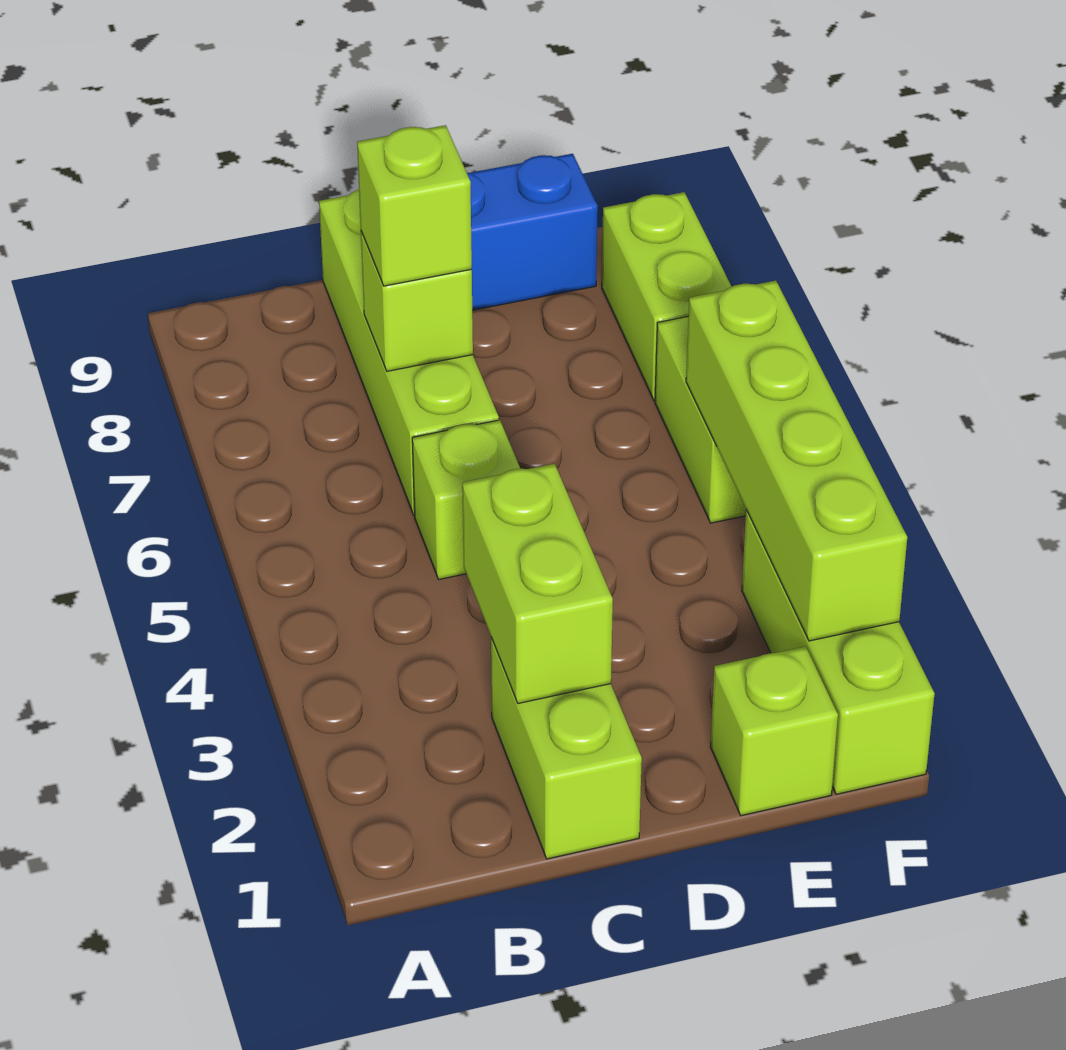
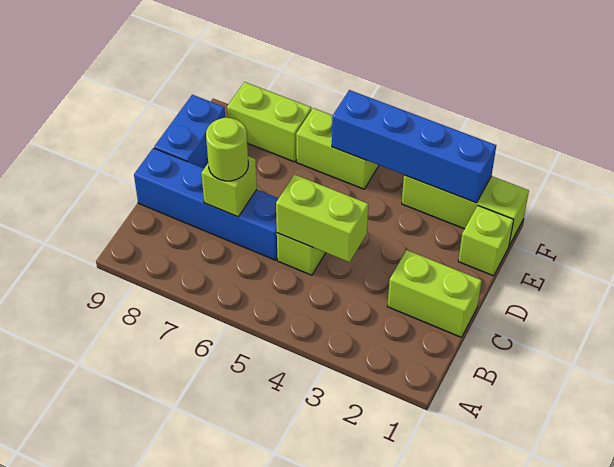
lime 1x2 brick [462,464,613,703] -> lime 1x2 brick moved to [276,174,368,262]
lime 1x4 brick [319,190,499,515] -> blue 1x4 brick [134,148,279,260]
lime 1x1 brick [357,125,472,286] -> lime 1x1 round brick [206,118,248,181]
lime 1x4 brick [686,281,907,641] -> blue 1x4 brick [332,90,496,203]

